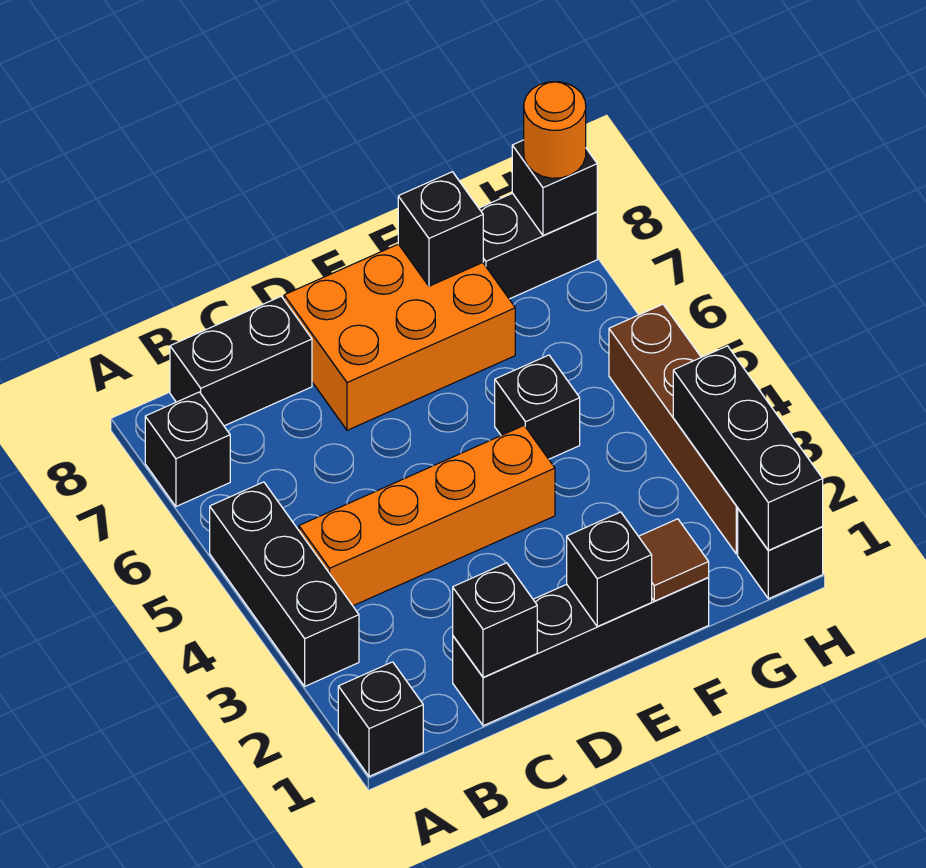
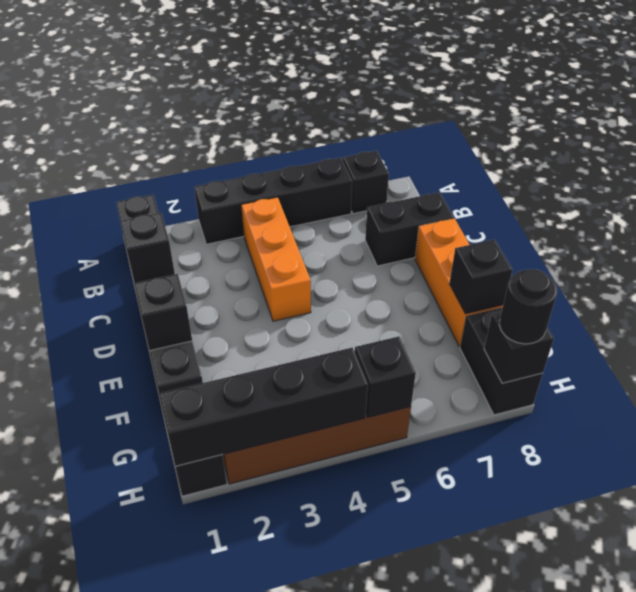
black 1x3 brick [210,482,359,686] -> black 1x4 brick [194,158,352,244]
orange 1x4 brick [299,426,555,606] -> orange 1x3 brick [241,197,311,321]
black 1x2 brick [170,296,312,426] -> black 1x2 brick turned to [365,192,454,266]
orange 2x3 brick [284,244,515,430] -> orange 1x3 brick [415,218,503,347]
brown 1x1 tile [639,519,709,601] -> none
black 1x1 brick [495,355,580,459] -> black 1x1 brick moved to [355,336,416,417]
black 1x3 brick [673,346,823,550] -> black 1x4 brick [159,347,368,466]
orange 1x1 round brick [524,82,586,178] -> black 1x1 round brick [500,269,557,344]

